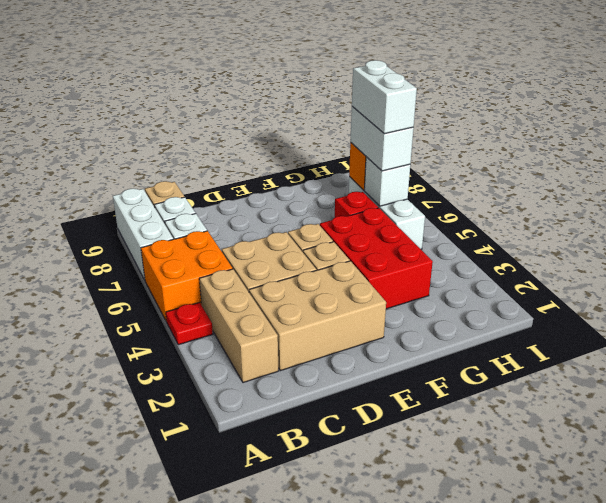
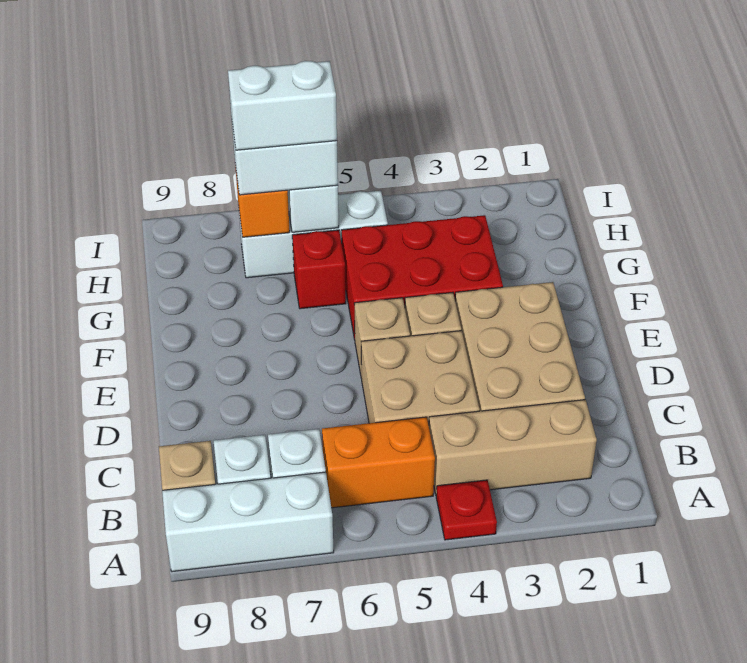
orange 2x2 brick [141,231,233,322] -> orange 1x2 brick [322,417,435,508]

